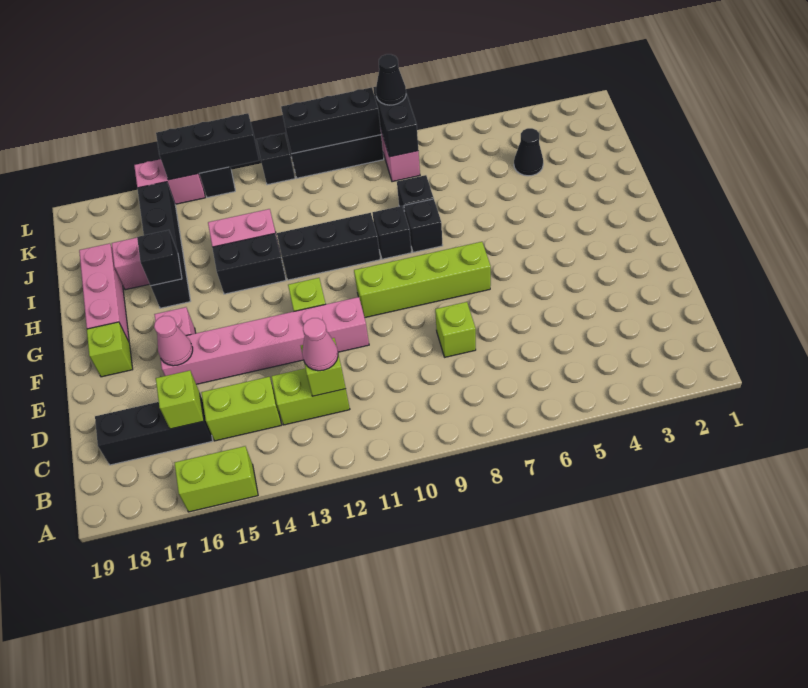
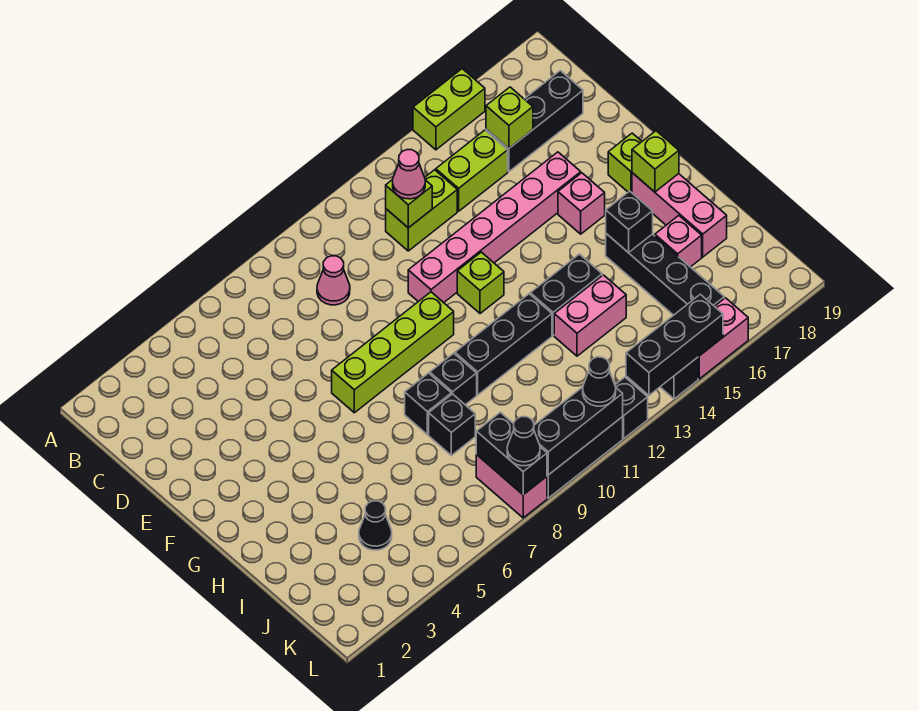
lime 1x1 brick [435,302,476,357] -> lime 1x1 brick moved to [632,131,679,192]
pink 1x1 cone [154,316,193,366] -> pink 1x1 cone moved to [317,256,350,305]
none -> black 1x1 cone [583,357,616,406]

